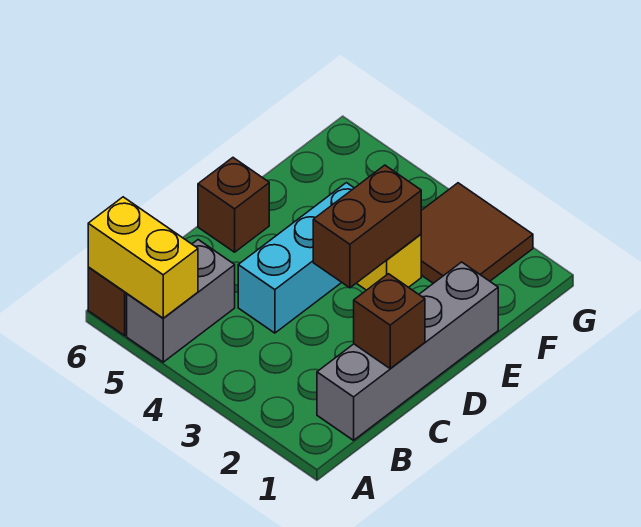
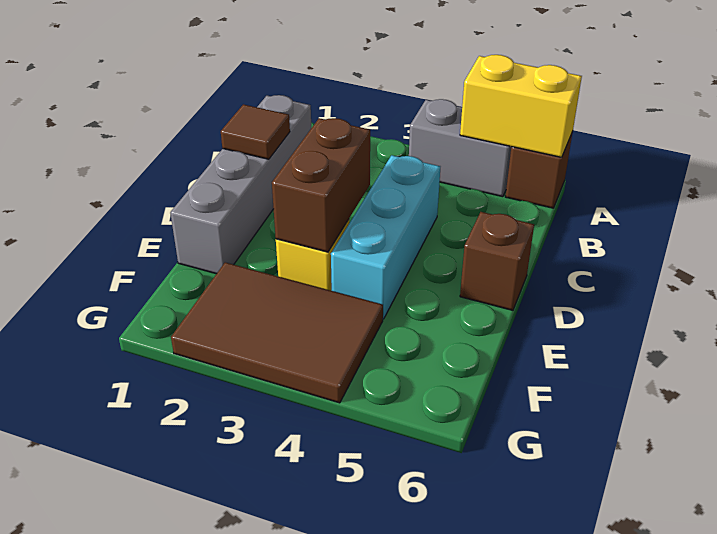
grey 1x2 brick [127,240,235,362] -> grey 1x2 brick turned to [409,99,511,197]
brown 1x1 brick [354,274,425,369] -> brown 1x1 tile [221,104,290,159]
brown 2x2 tile [421,183,533,283] -> brown 2x3 tile [171,262,383,403]

